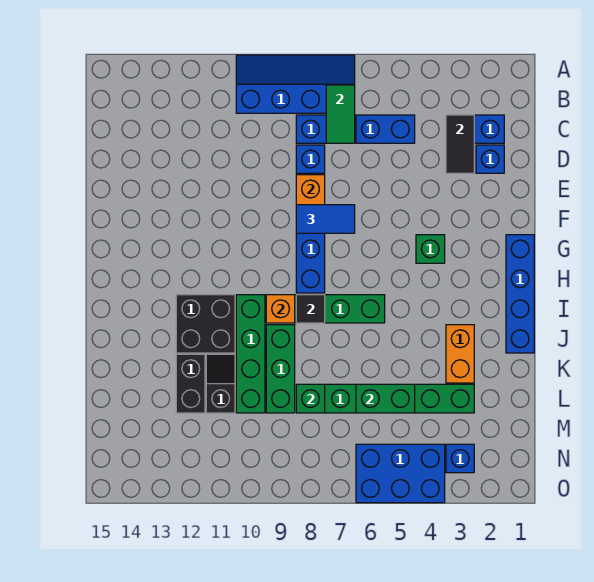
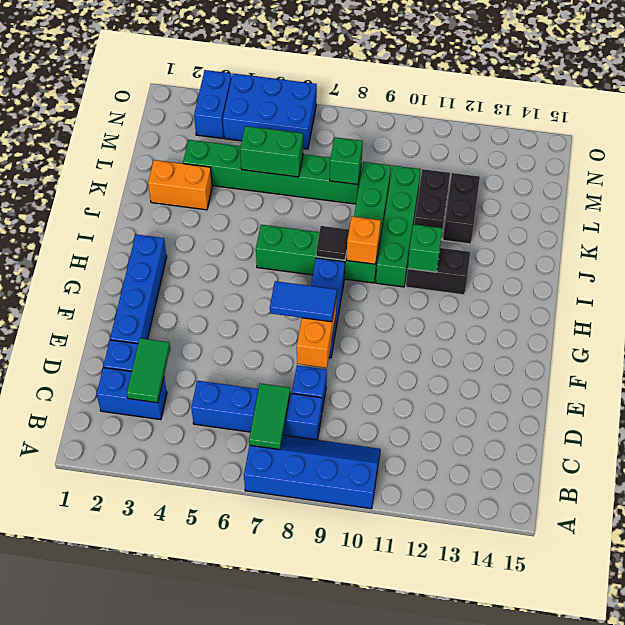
blue 2x4 slope [236,55,355,113] -> blue 2x4 slope turned to [244,435,380,509]
black 1x2 tile [446,115,474,173] -> green 1x2 tile [127,338,170,403]
blue 1x4 brick [506,235,534,353] -> blue 1x4 brick moved to [110,234,167,344]
green 1x1 brick [416,235,445,263] -> green 1x1 brick moved to [408,224,443,272]
black 2x2 brick [176,295,235,353] -> black 1x2 brick [406,248,470,295]
orange 1x2 brick [446,325,474,383] -> orange 1x2 brick turned to [148,160,212,210]
black 1x2 slope [206,354,235,413] -> black 1x2 brick [414,169,450,238]
blue 1x1 brick [446,444,474,473] -> blue 1x2 brick [194,70,232,138]

